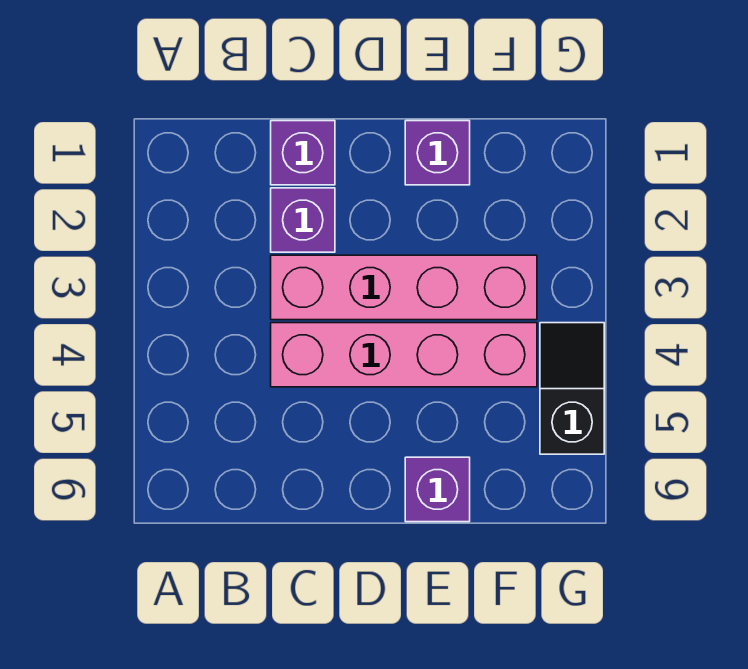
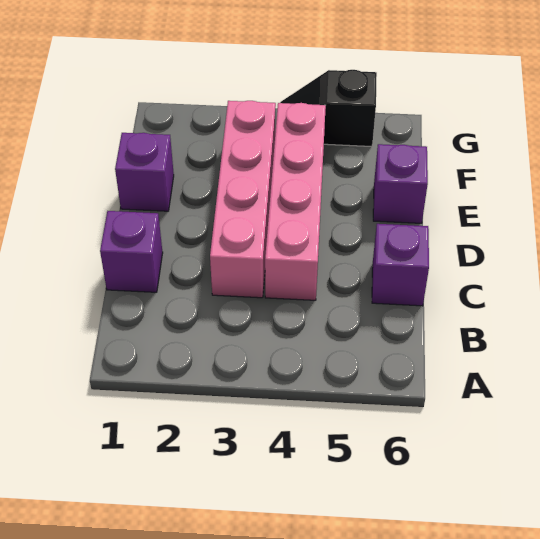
purple 1x1 brick [271,188,335,252] -> purple 1x1 brick moved to [372,224,429,306]

